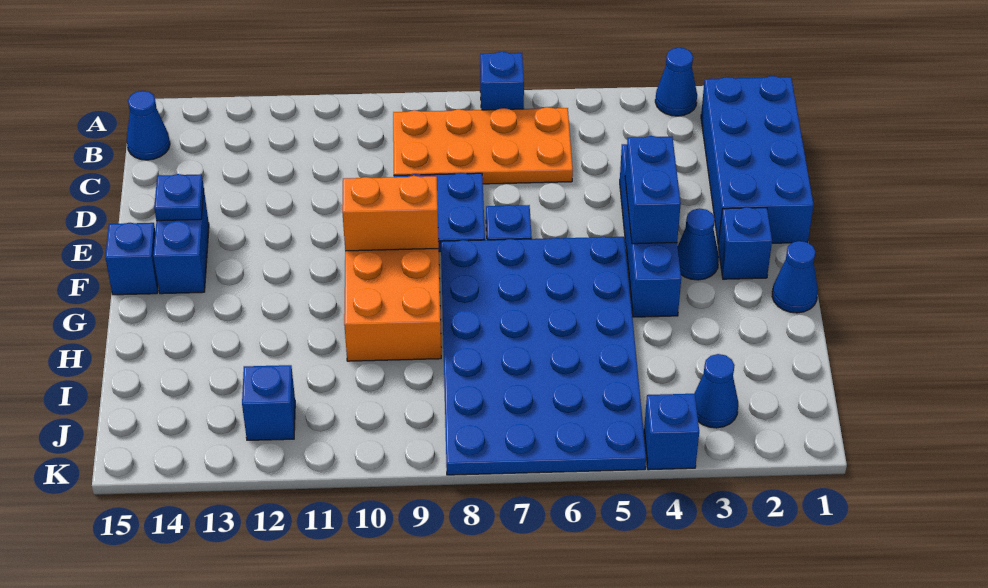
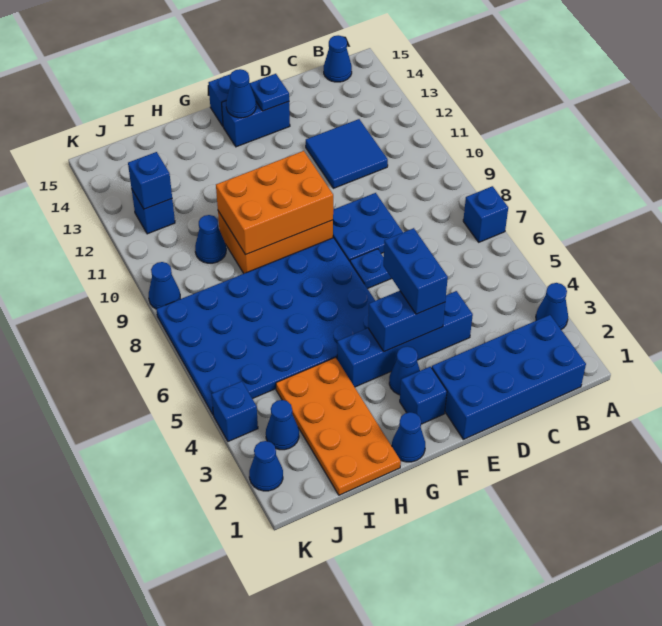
orange 2x4 plate [393,107,573,184] -> orange 2x4 plate moved to [276,357,401,495]
none -> blue 2x2 tile [306,119,388,188]
none -> blue 1x2 brick [383,228,448,314]
orange 1x2 brick [342,176,439,251] -> orange 2x3 brick [216,151,333,255]
none -> blue 1x1 cone [226,69,256,118]
none -> blue 1x1 cone [195,215,226,263]
none -> blue 1x1 brick [128,152,172,209]
none -> blue 1x1 cone [249,441,283,491]
none -> blue 1x1 cone [149,262,180,309]

